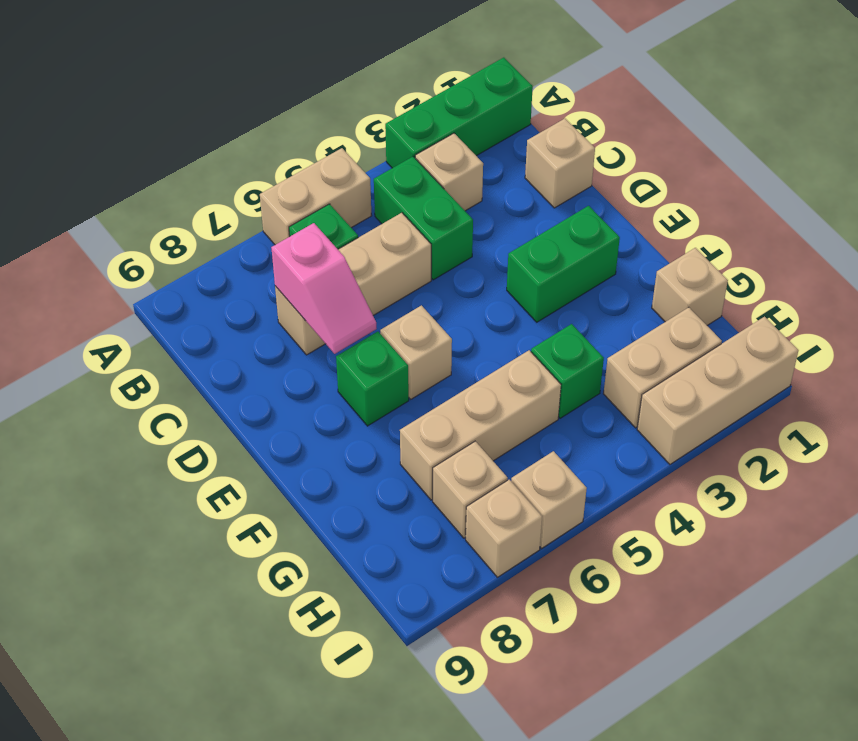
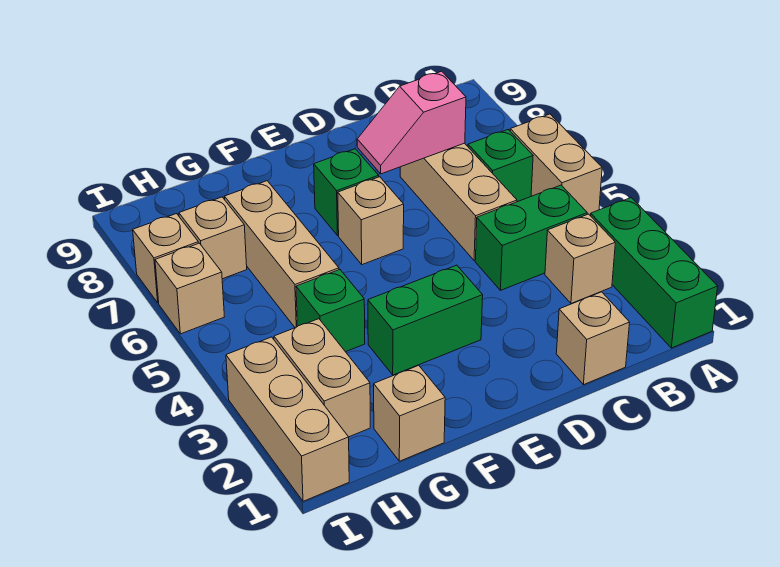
green 1x2 brick [507,206,620,322] -> green 1x2 brick turned to [368,265,483,375]

